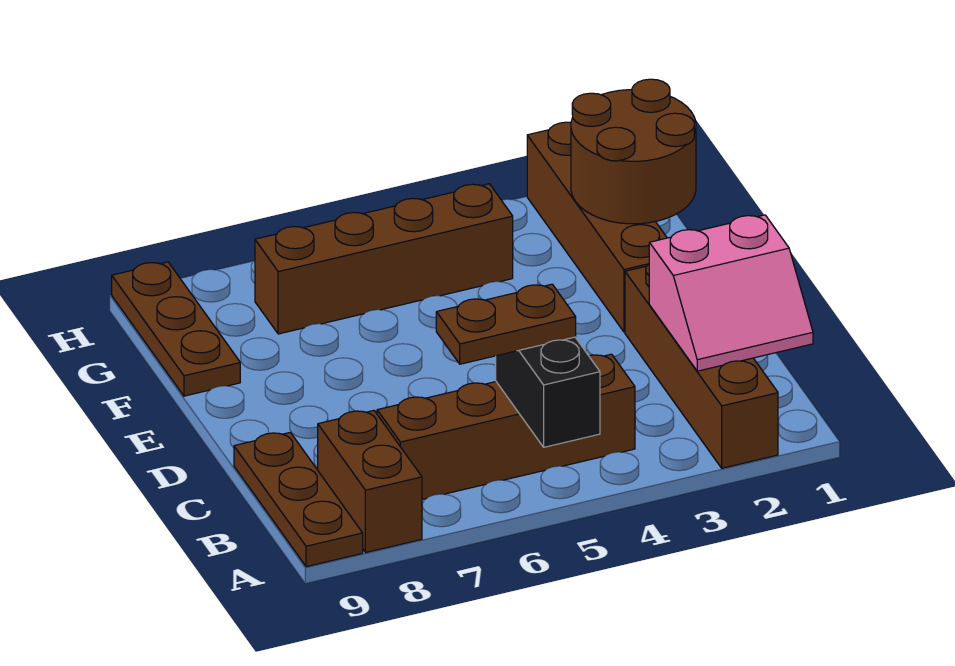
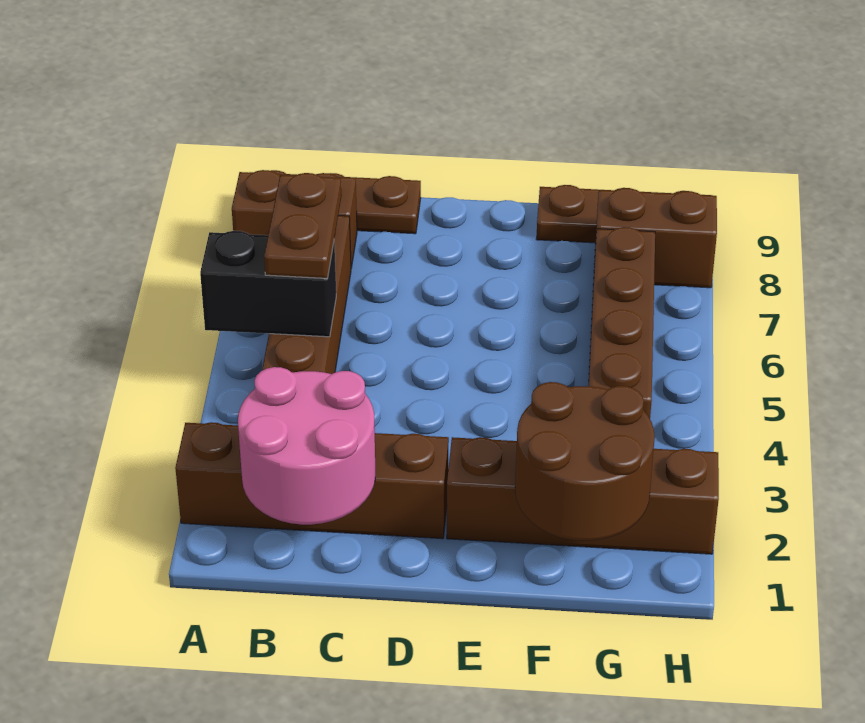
pink 2x2 slope [649,215,813,371] -> pink 2x2 round brick [238,367,375,525]
none -> brown 1x2 brick [594,188,717,288]

